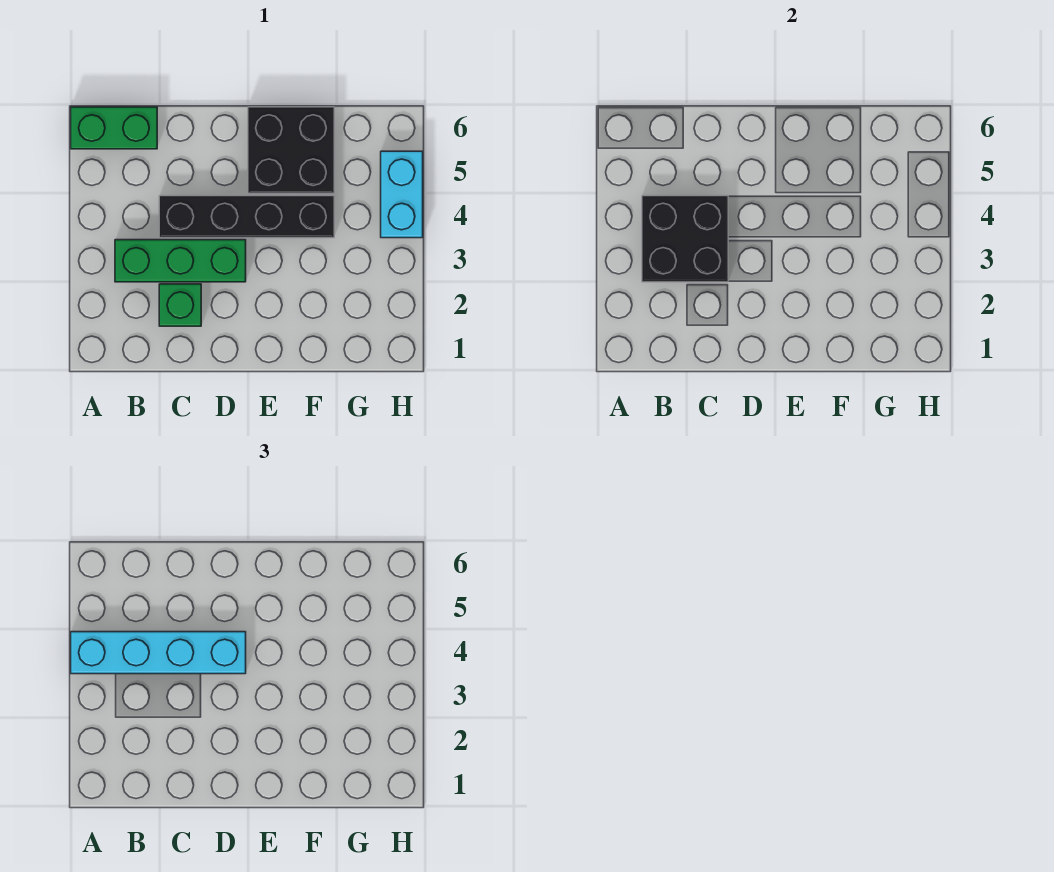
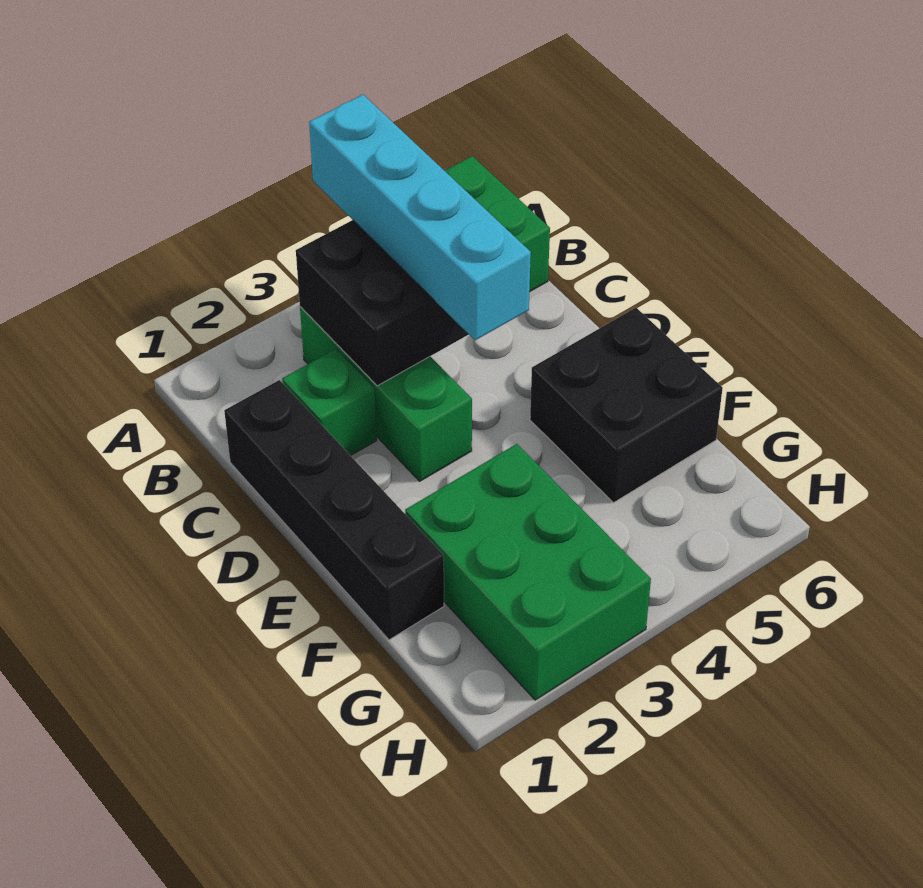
black 1x4 brick [159,196,334,238] -> black 1x4 brick moved to [224,380,444,640]
none -> green 2x3 brick [405,444,651,700]
cyan 1x2 brick [381,151,423,238] -> none

